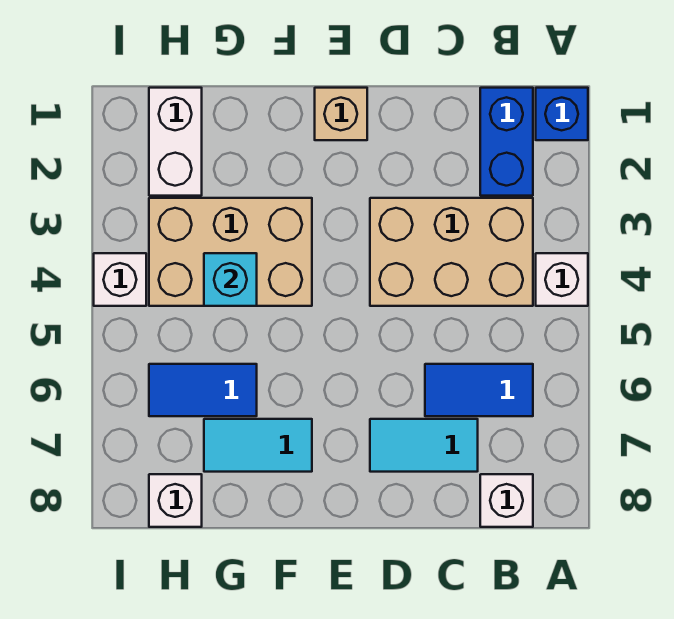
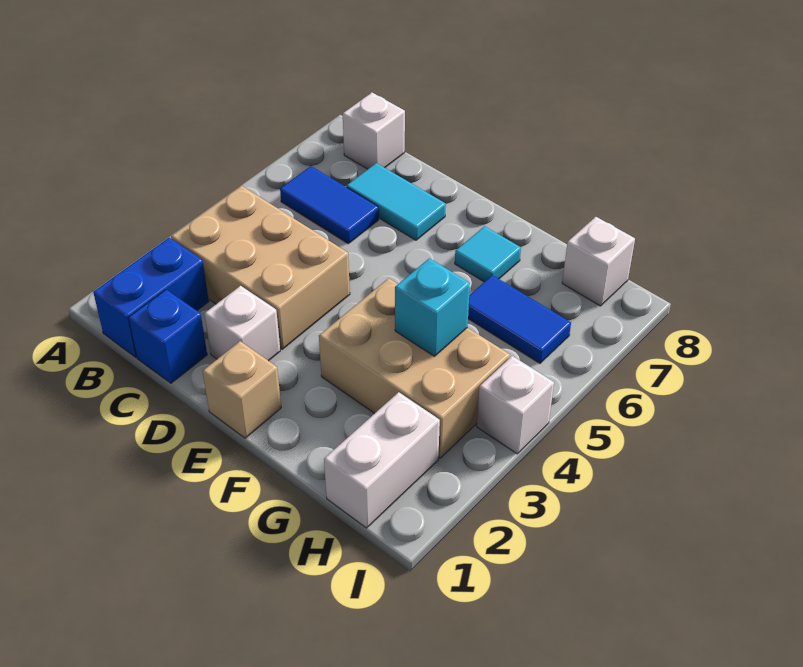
blue 1x1 brick [536,88,588,140] -> blue 1x1 brick moved to [128,290,207,383]
white 1x1 brick [536,253,588,306] -> white 1x1 brick moved to [205,286,280,361]
cyan 1x2 tile [204,419,312,472] -> cyan 1x1 tile [455,226,521,282]

